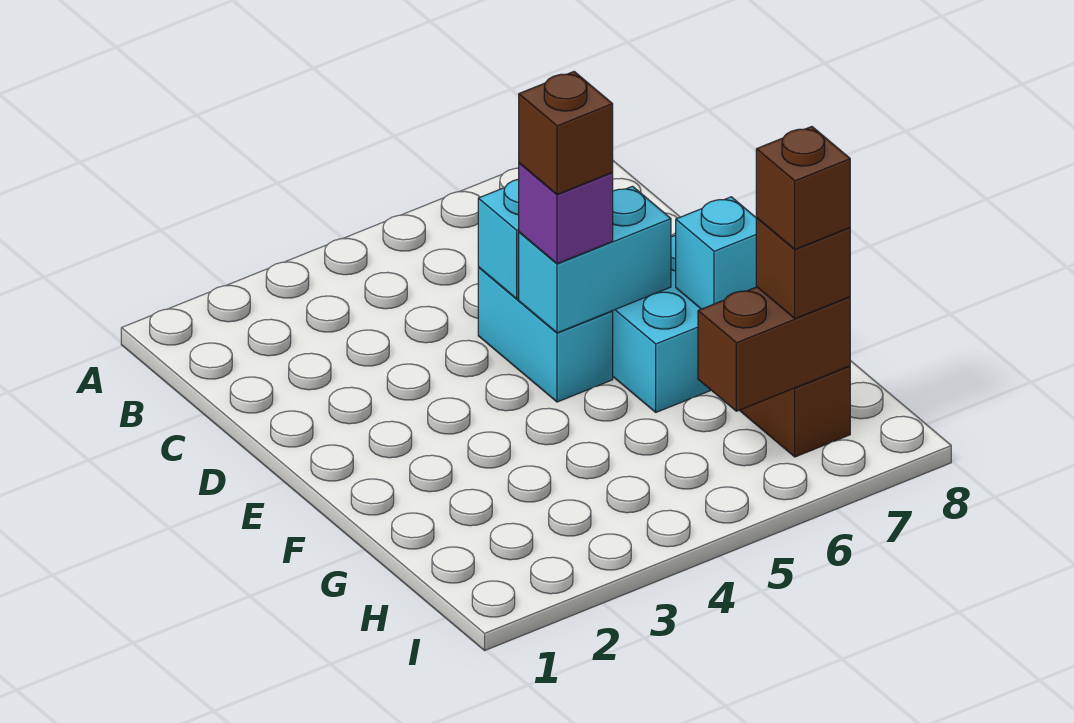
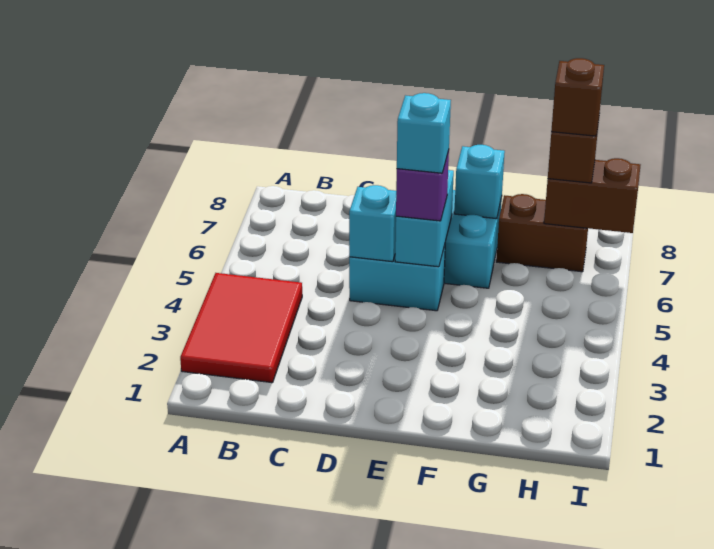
none -> red 2x3 tile [180,273,302,383]
brown 1x1 brick [519,72,613,194] -> cyan 1x1 brick [397,93,451,173]
brown 1x2 brick [698,287,850,411] -> brown 1x2 brick turned to [544,158,640,233]

